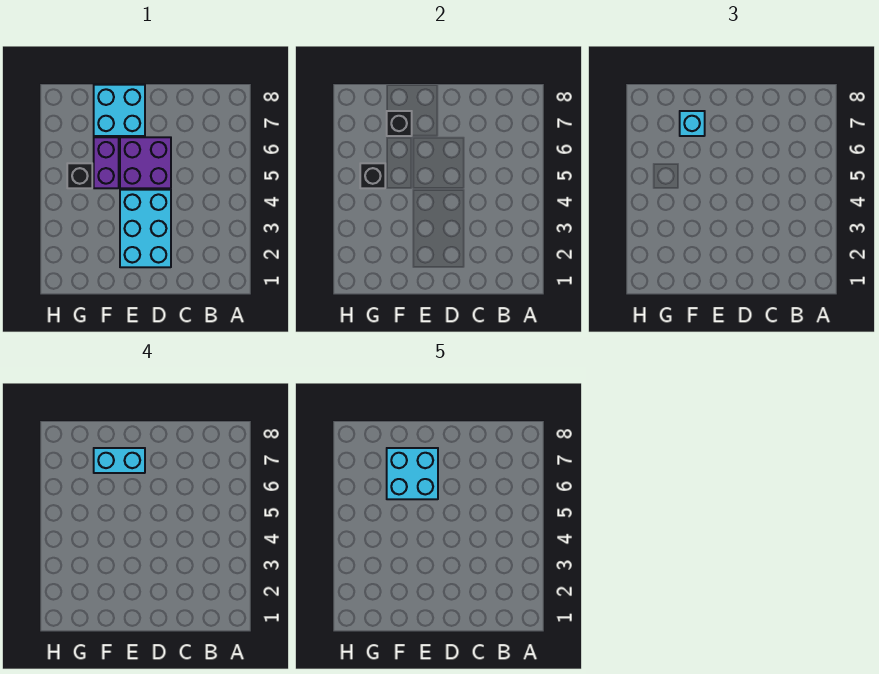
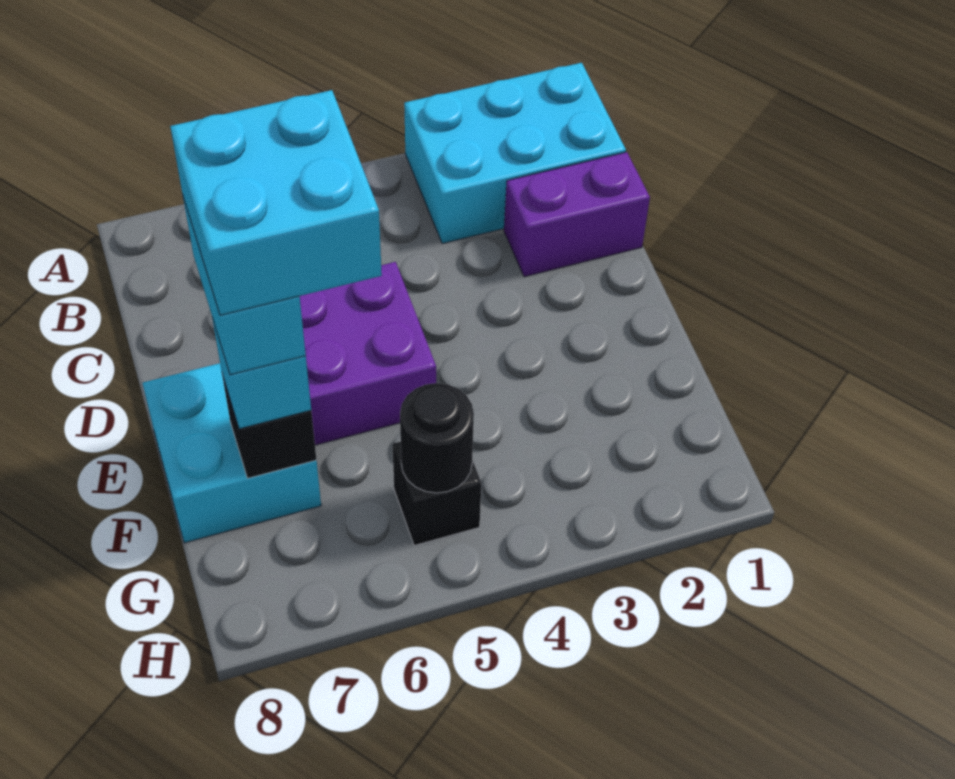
cyan 2x3 brick [120,190,171,267] -> cyan 2x3 brick moved to [404,63,626,244]
purple 1x2 brick [94,137,119,188] -> purple 1x2 brick moved to [504,152,650,277]
black 1x1 brick [360,163,385,188] -> black 1x1 round brick [400,383,474,493]

